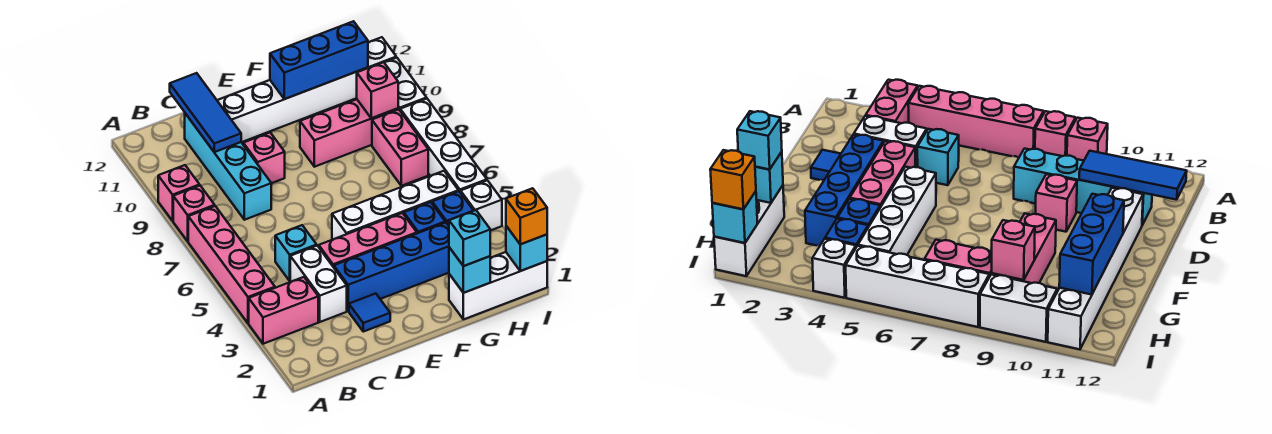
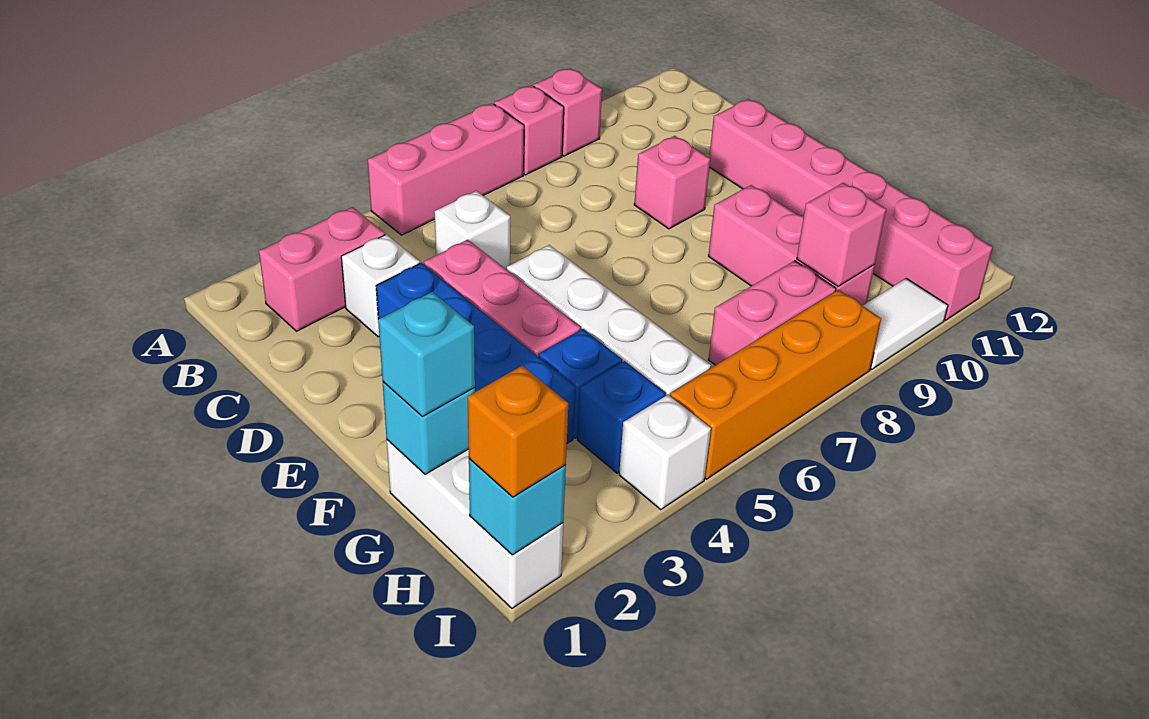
pink 1x2 brick [249,277,318,344] -> pink 1x2 brick turned to [259,207,385,331]
pink 1x4 brick [188,206,275,323] -> pink 1x3 brick [368,103,524,235]
white 1x2 brick [290,246,347,322] -> white 1x1 brick [341,234,420,337]
cyan 1x1 brick [275,225,317,281] -> white 1x1 brick [434,191,510,269]
cyan 1x4 brick [185,113,271,220] -> none
blue 1x3 tile [170,73,241,152] -> none
blue 1x1 tile [349,293,390,332] -> none
white 1x6 brick [217,37,396,142] -> pink 1x6 brick [709,99,993,320]
blue 1x3 brick [270,21,368,99] -> none
white 1x4 brick [400,99,487,193] -> orange 1x4 brick [670,290,881,479]
white 1x2 brick [384,58,427,110] -> white 1x2 tile [863,278,948,369]

